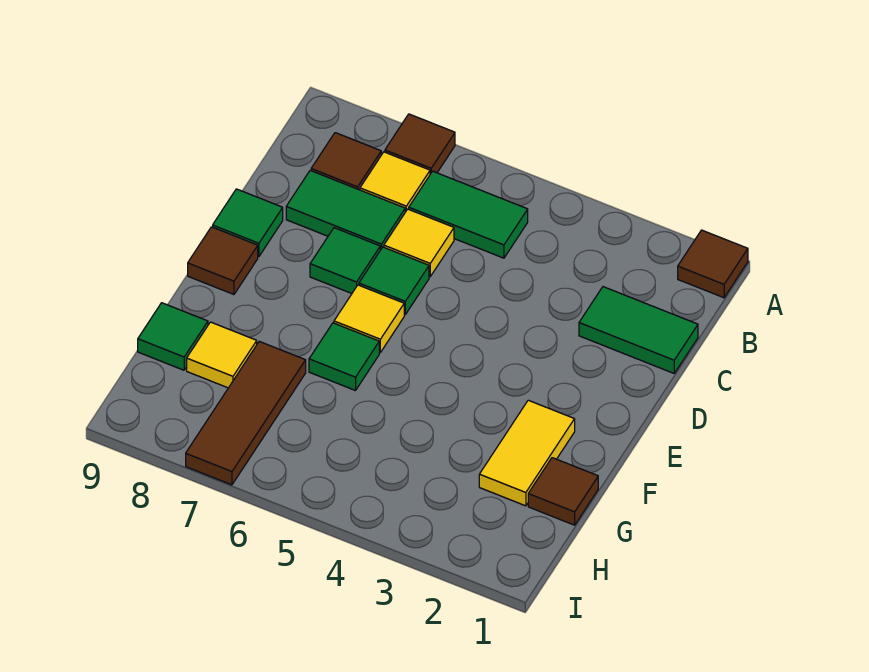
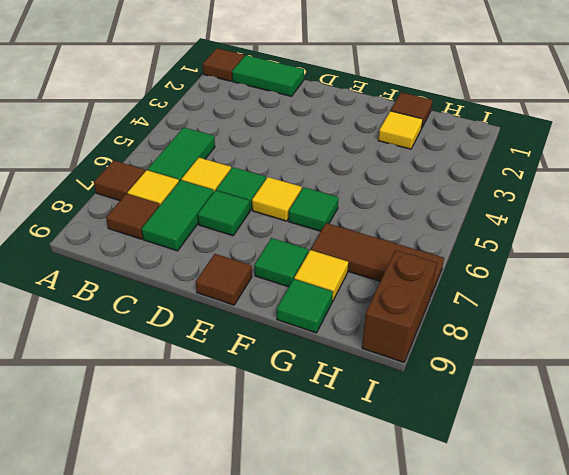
green 1x2 tile [579,287,698,373] -> green 1x2 tile turned to [232,55,304,96]
green 1x1 tile [213,189,283,257] -> green 1x1 tile moved to [254,238,308,287]
yellow 1x2 tile [479,400,575,506] -> yellow 1x1 tile [378,111,423,149]
none -> brown 1x2 brick [362,250,437,362]

